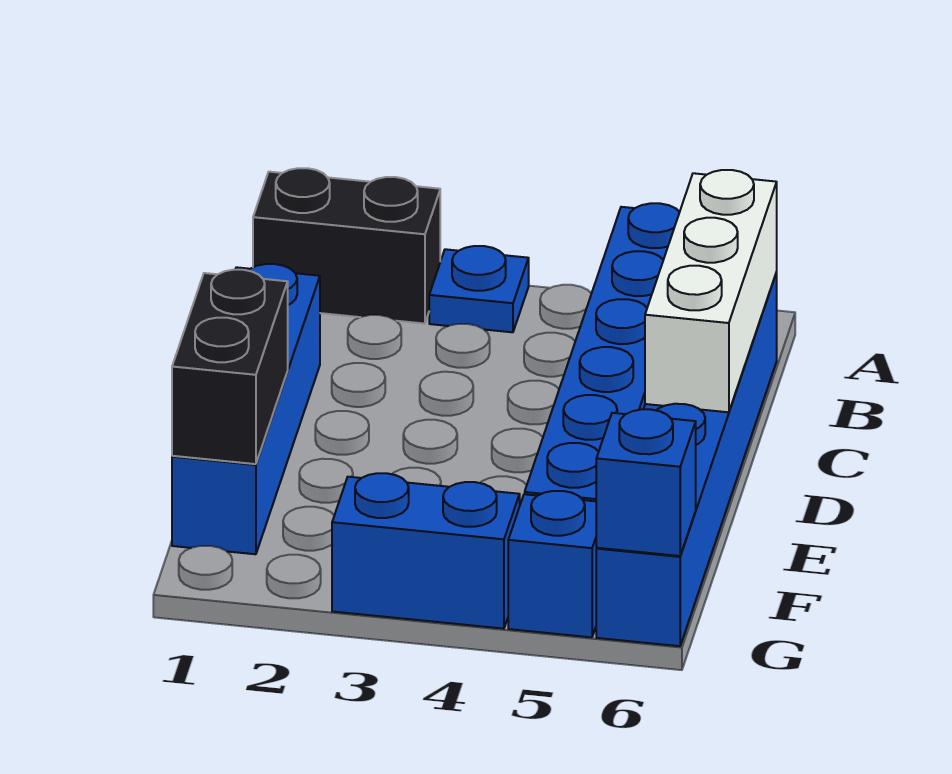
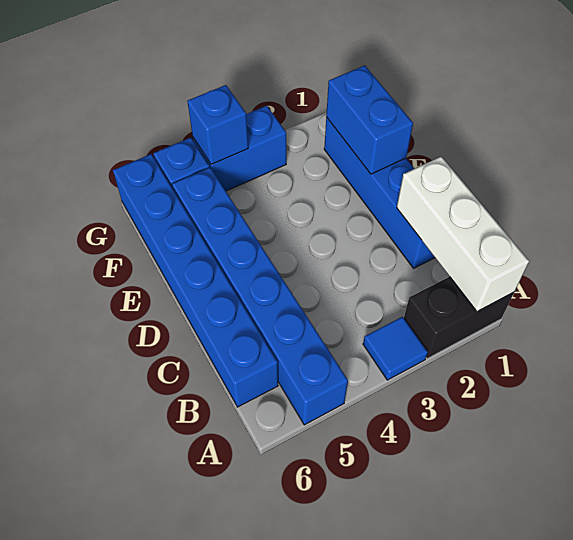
blue 1x1 plate [429,246,529,332] -> blue 1x1 tile [363,317,428,380]
white 1x3 brick [645,170,777,412] -> white 1x3 brick moved to [397,157,529,311]
black 1x2 brick [172,270,288,464] -> blue 1x2 brick [326,65,413,174]
blue 1x1 brick [596,409,696,556] -> blue 1x1 brick moved to [187,85,248,165]

